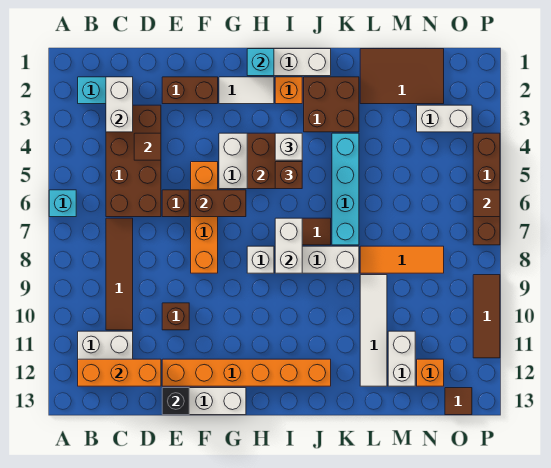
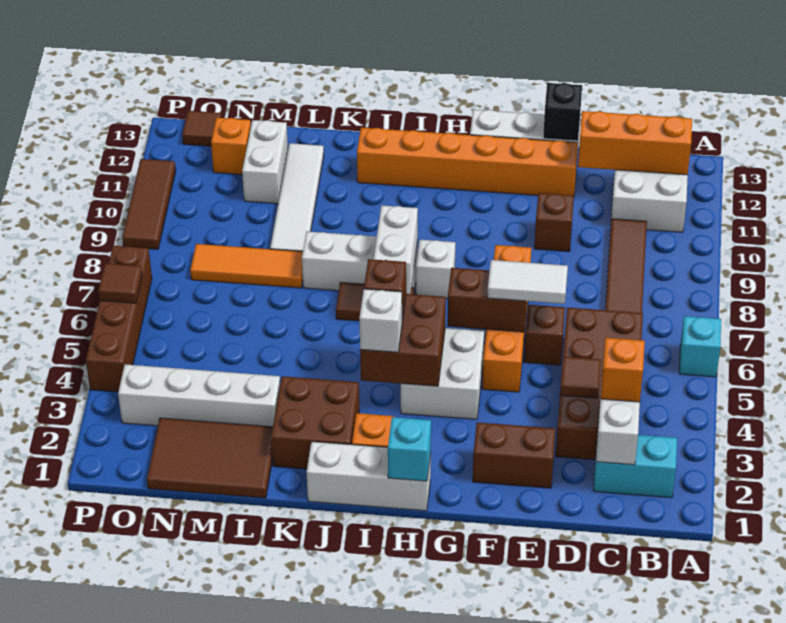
none -> orange 1x1 brick [601,338,645,402]
white 1x2 tile [219,77,274,104] -> white 1x2 tile moved to [487,260,568,304]
cyan 1x4 brick [332,133,359,245] -> none
white 1x2 brick [417,105,472,132] -> white 1x4 brick [118,364,280,427]

